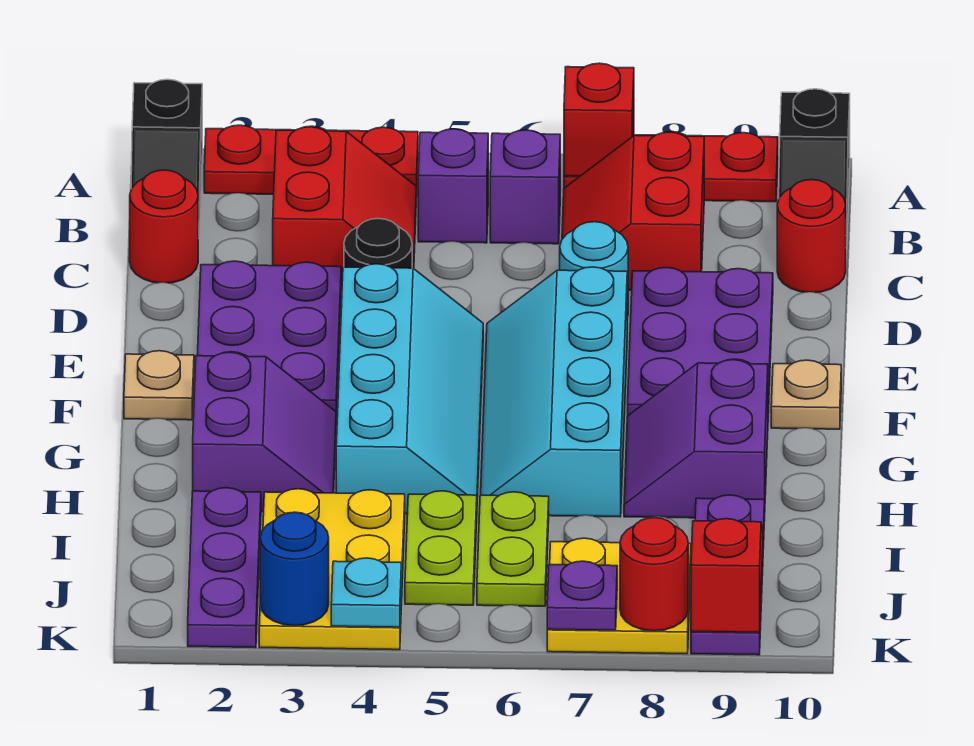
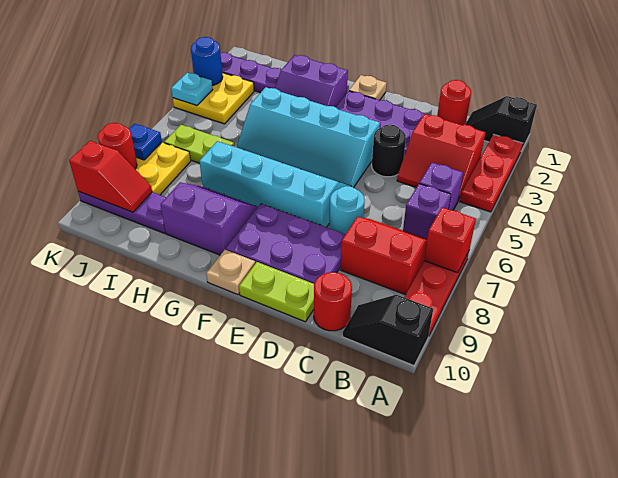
yellow 2x3 plate [259,489,405,650] -> yellow 2x2 plate [173,73,254,124]
lime 1x2 plate [405,491,477,605] -> lime 1x2 plate moved to [239,262,314,322]
purple 1x1 plate [547,561,617,630] -> blue 1x1 plate [129,124,162,160]

